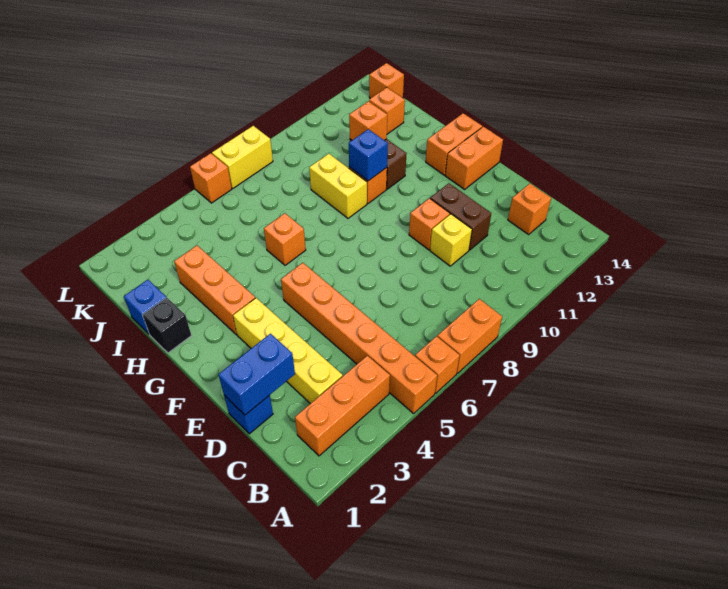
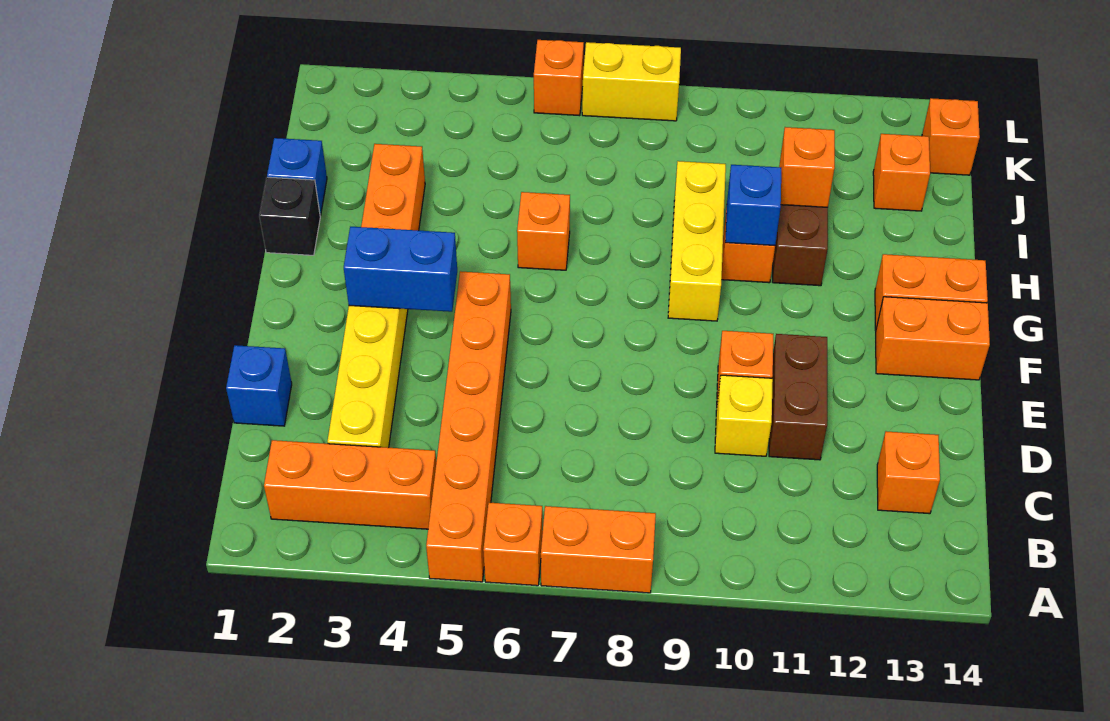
blue 1x2 brick [218,334,295,415] -> blue 1x2 brick moved to [344,227,457,312]
yellow 1x2 brick [309,154,367,218] -> yellow 1x3 brick [668,161,726,321]

